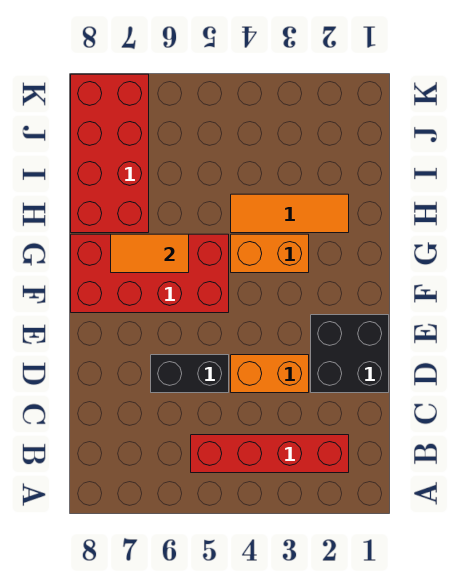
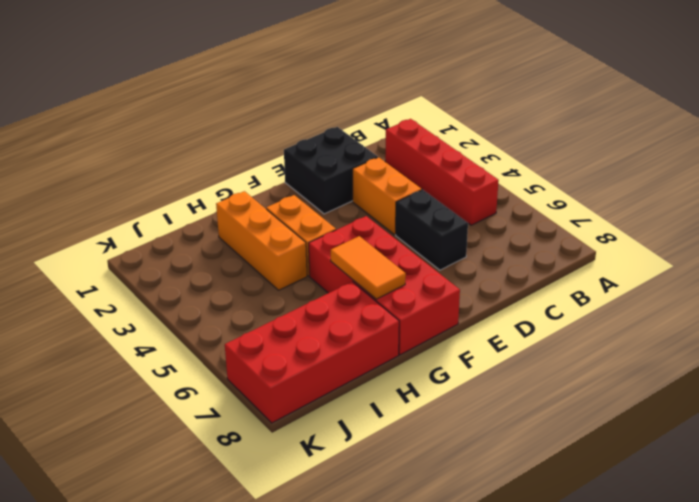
orange 1x3 tile [231,194,349,233] -> orange 1x3 brick [216,191,307,290]

